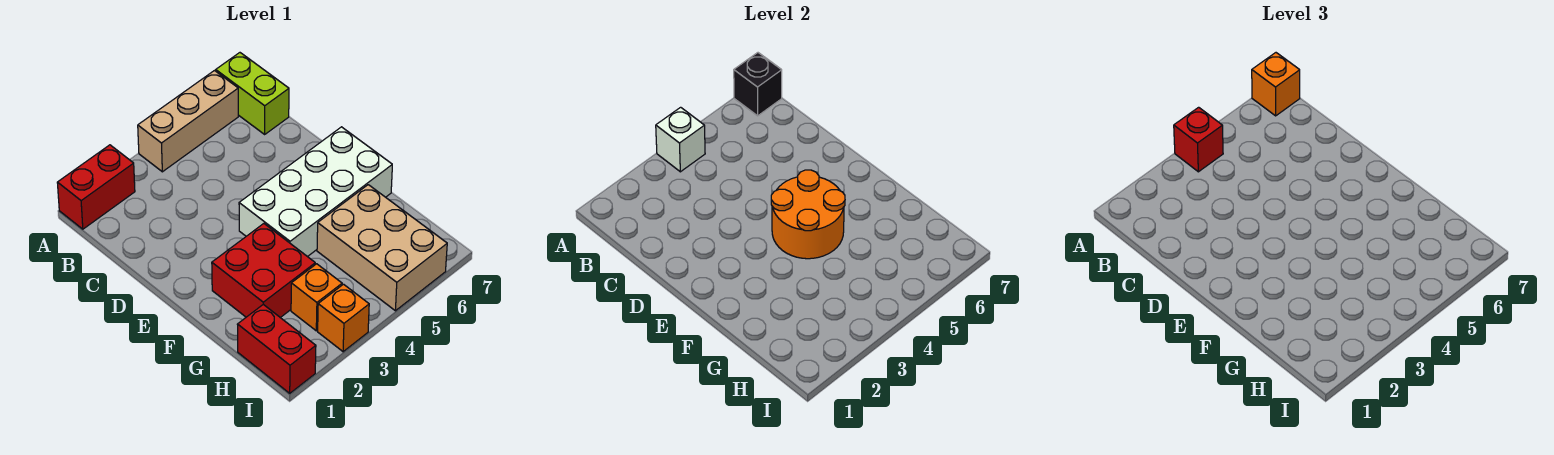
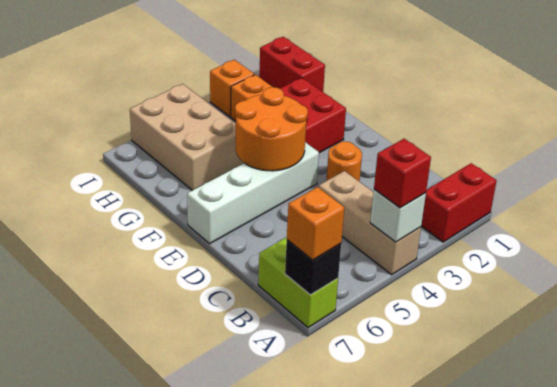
tan 1x3 brick [138,71,238,172] -> tan 1x3 brick turned to [319,171,421,275]
none -> orange 1x1 round brick [327,141,362,181]
white 2x4 brick [239,127,392,257] -> white 1x4 brick [187,142,319,244]

